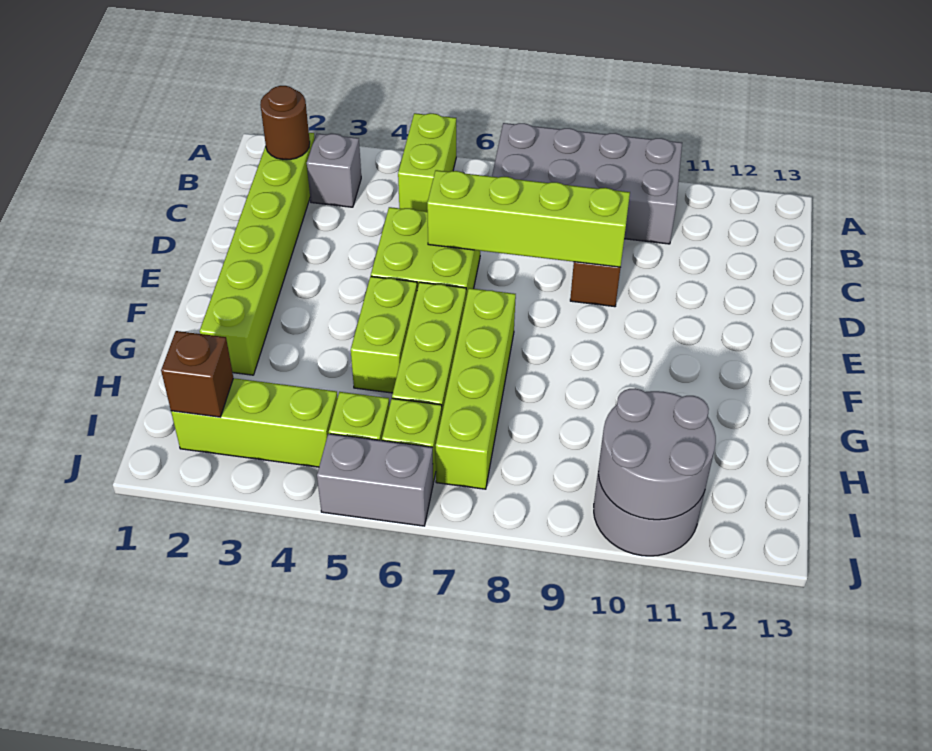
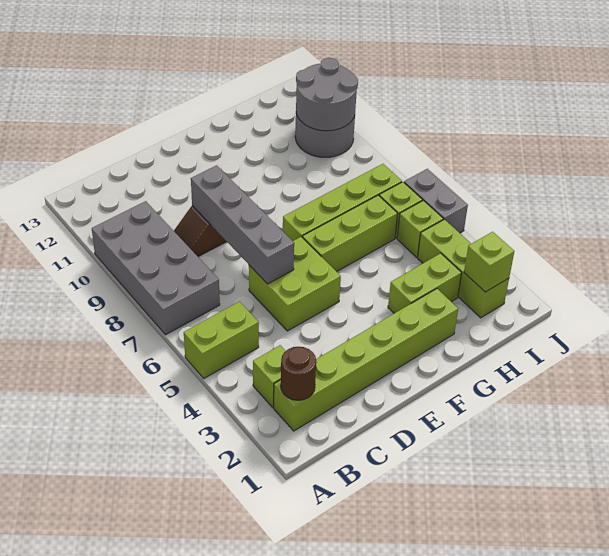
grey 1x1 brick [307,133,361,207] -> lime 1x1 brick [253,345,285,407]
lime 1x4 brick [427,170,630,267] -> grey 1x4 brick [191,165,294,284]
lime 1x2 brick [351,276,417,393] -> lime 1x2 brick moved to [388,253,461,313]
brown 1x1 brick [161,331,233,417] -> lime 1x1 brick [464,232,514,292]

